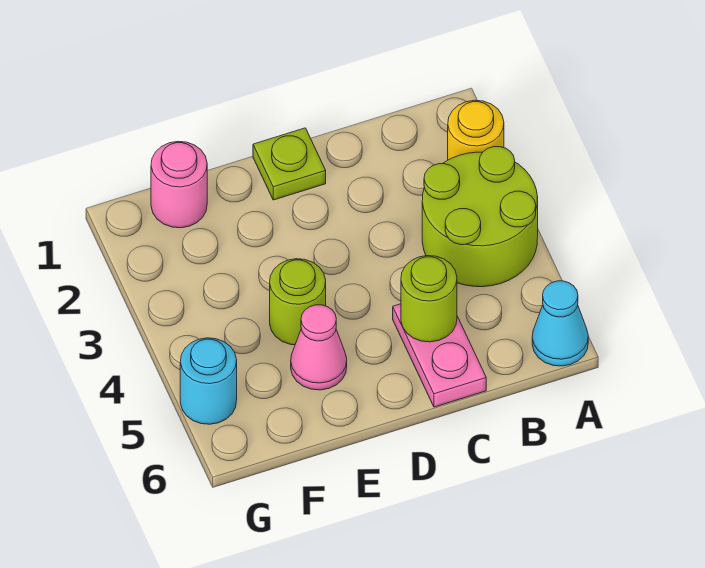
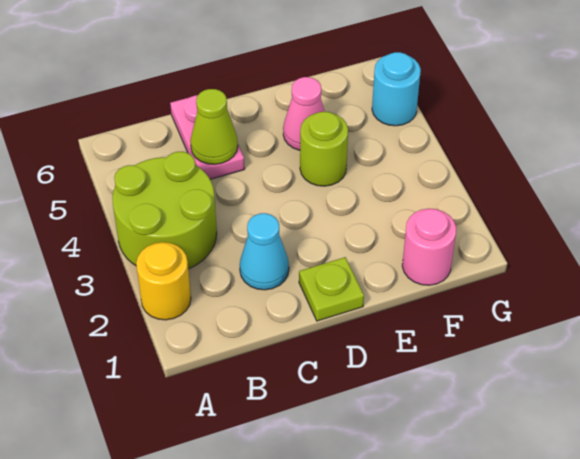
cyan 1x1 cone [532,281,588,366] -> cyan 1x1 cone moved to [240,213,289,290]
lime 1x1 round brick [401,256,457,342] -> lime 1x1 cone [191,89,238,164]

